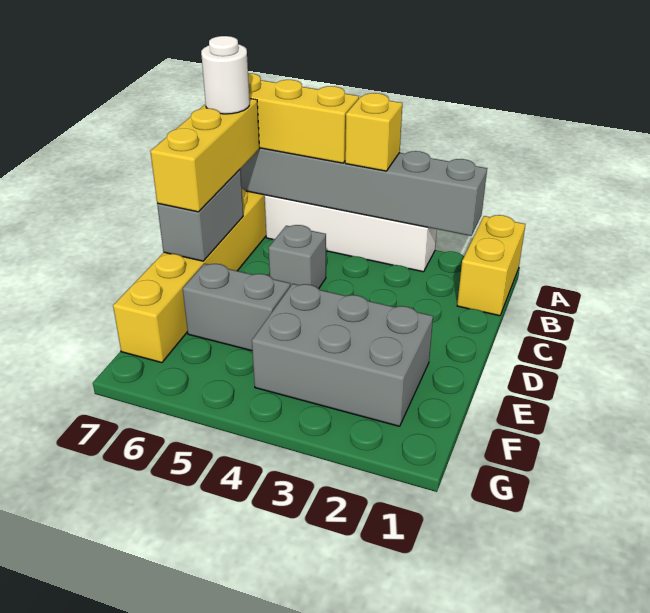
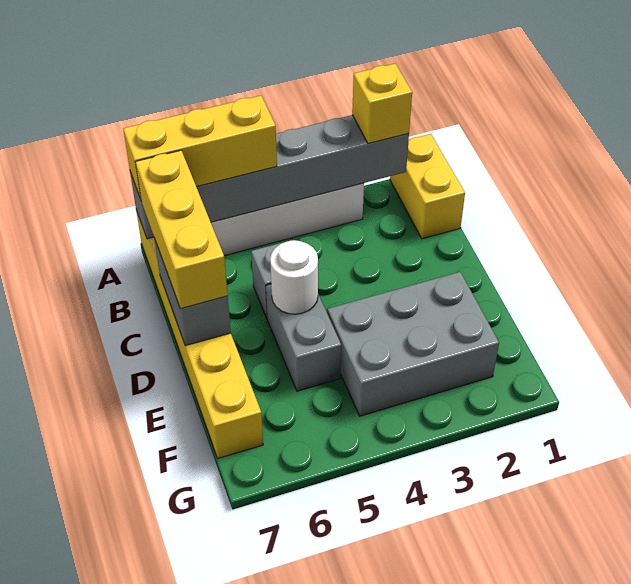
yellow 1x1 brick [345,93,402,171] -> yellow 1x1 brick moved to [352,64,412,143]
white 1x1 round brick [201,36,250,114] -> white 1x1 round brick moved to [270,240,318,314]
grey 1x2 brick [183,264,290,351] -> grey 1x2 brick turned to [266,284,341,391]

